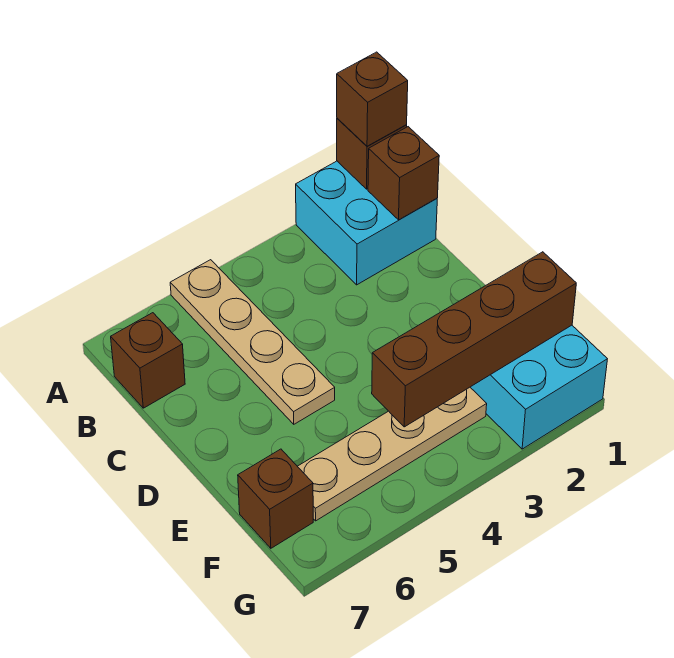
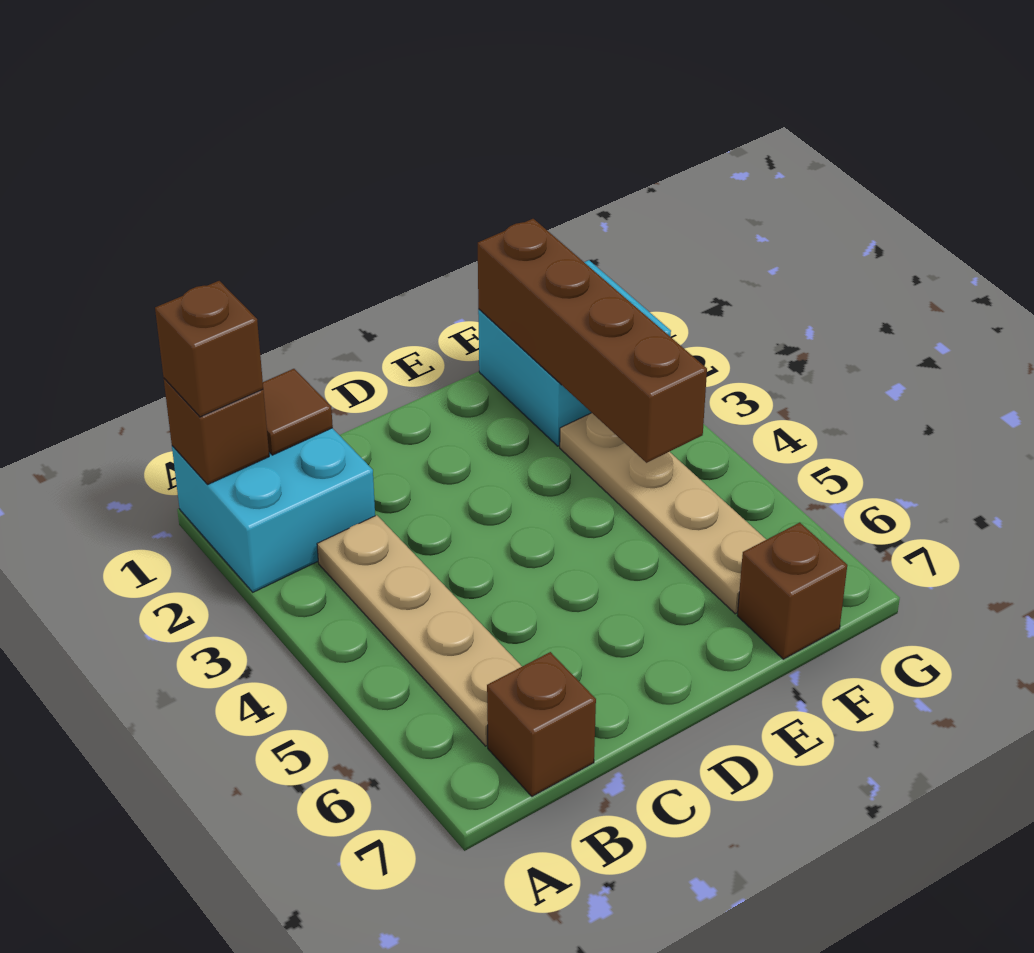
tan 1x4 plate [170,260,335,424] -> tan 1x4 plate turned to [317,515,522,746]
brown 1x1 brick [368,127,439,220] -> brown 1x1 tile [263,369,333,455]

